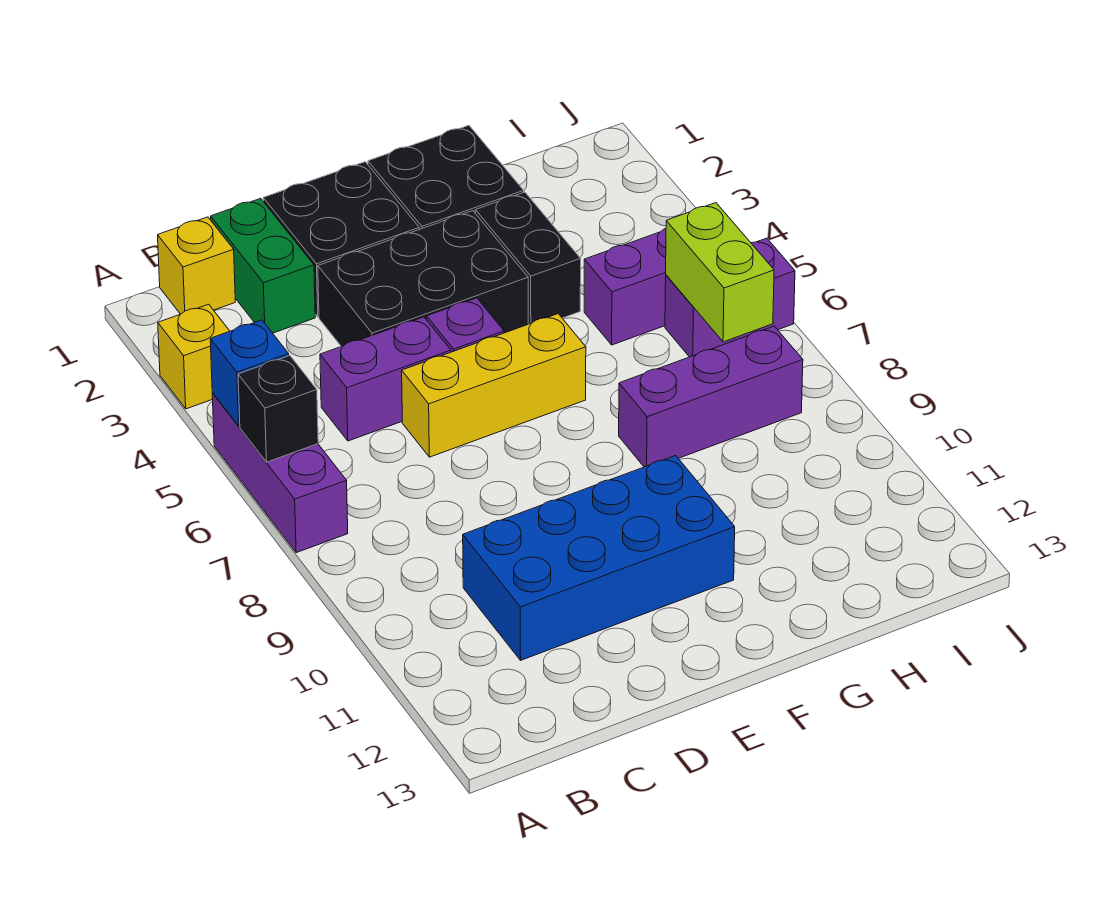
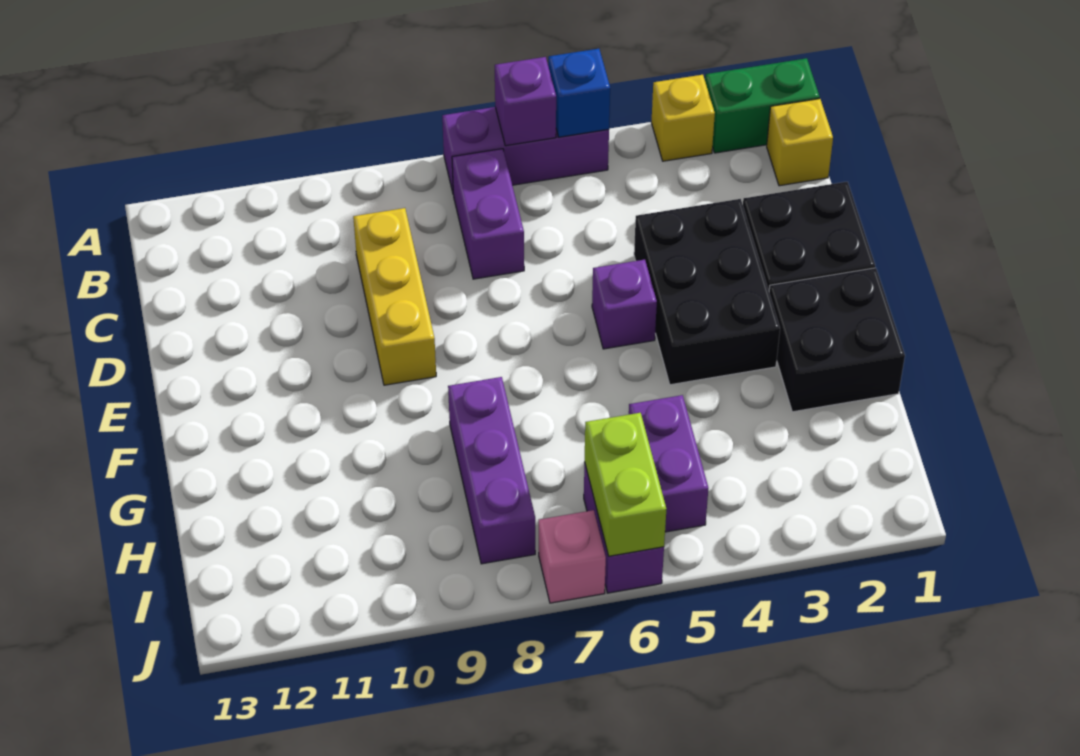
black 1x1 brick [238,356,318,462] -> purple 1x1 brick [495,57,556,146]
green 1x2 brick [211,198,315,333] -> green 1x2 brick moved to [705,58,820,153]
purple 1x2 brick [320,317,451,441] -> purple 1x2 brick moved to [452,149,524,279]
blue 2x4 brick [463,456,735,660] -> none
yellow 1x3 brick [402,314,586,457] -> yellow 1x3 brick moved to [353,208,436,385]
black 1x2 brick [475,192,581,324] -> none
lime 1x2 brick [666,203,774,342] -> lime 1x2 brick turned to [585,413,666,556]
none -> pink 1x1 brick [539,510,606,603]

